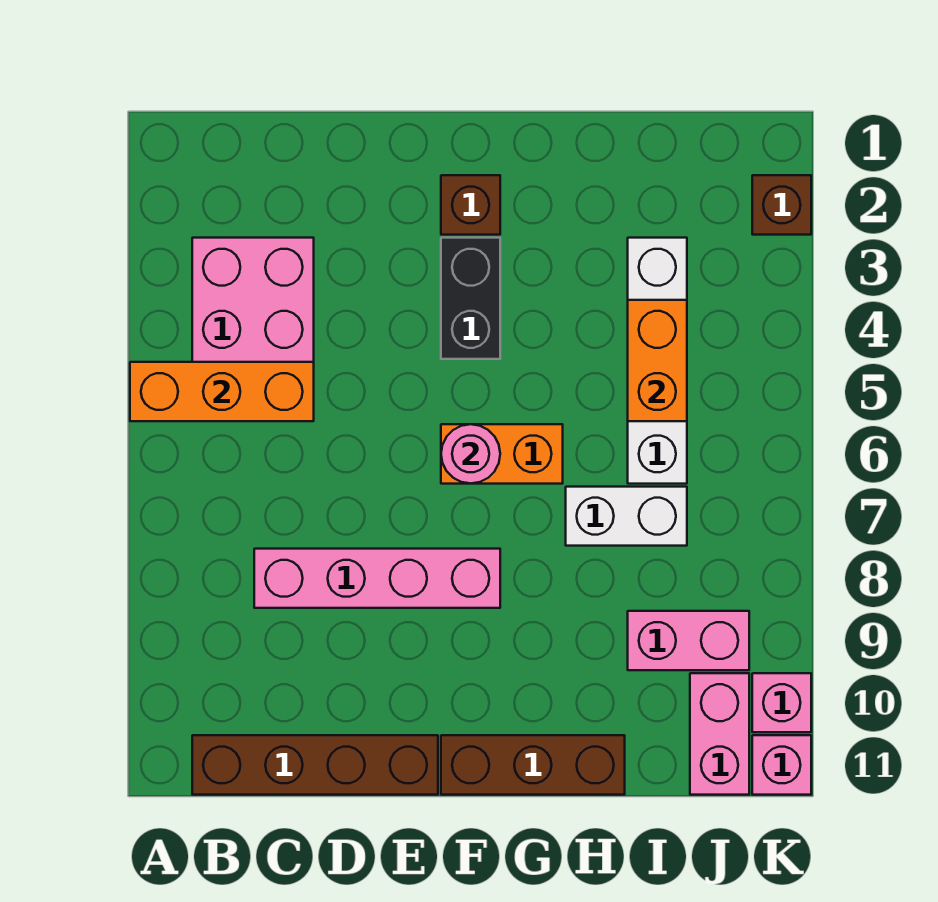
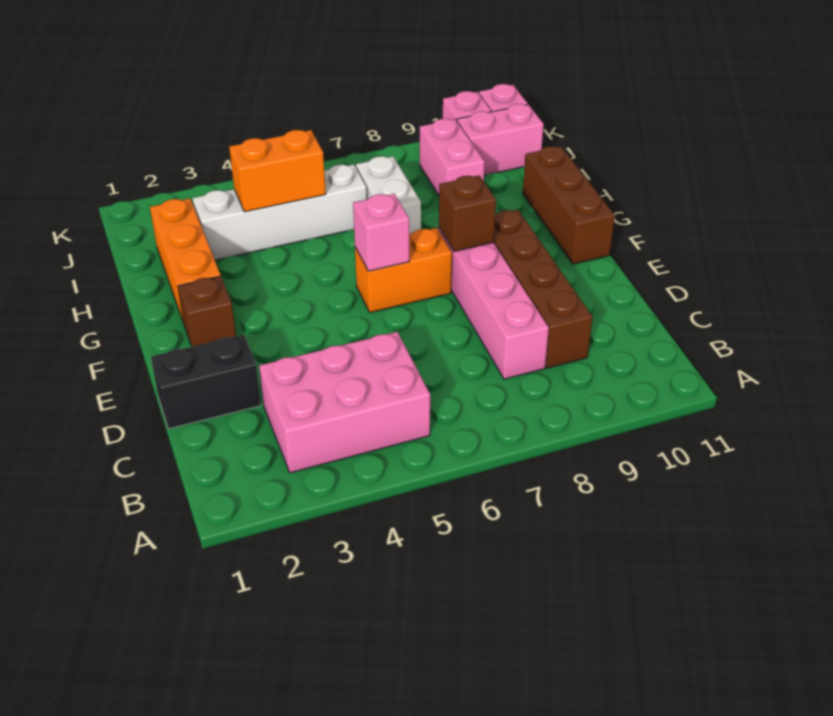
orange 1x3 brick [130,362,314,421] -> orange 1x3 brick moved to [150,199,221,324]
brown 1x4 brick [192,735,438,795] -> brown 1x4 brick moved to [494,210,592,368]
black 1x2 brick [441,238,500,359] -> black 1x2 brick moved to [151,335,261,429]
orange 1x2 brick [441,424,563,484] -> orange 1x2 brick turned to [355,228,452,312]
pink 1x1 round brick [441,424,500,484] -> pink 1x1 brick [353,194,409,271]
brown 1x1 brick [752,175,811,235] -> brown 1x1 brick moved to [439,175,496,252]

